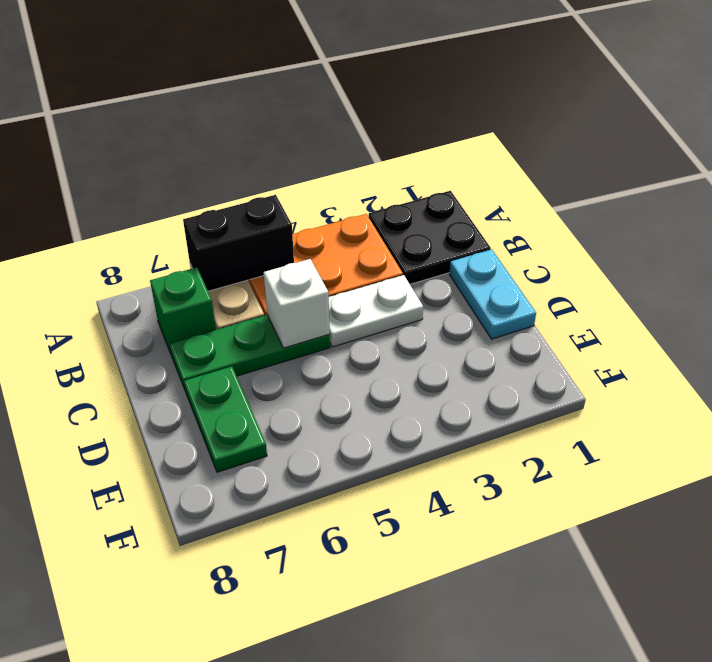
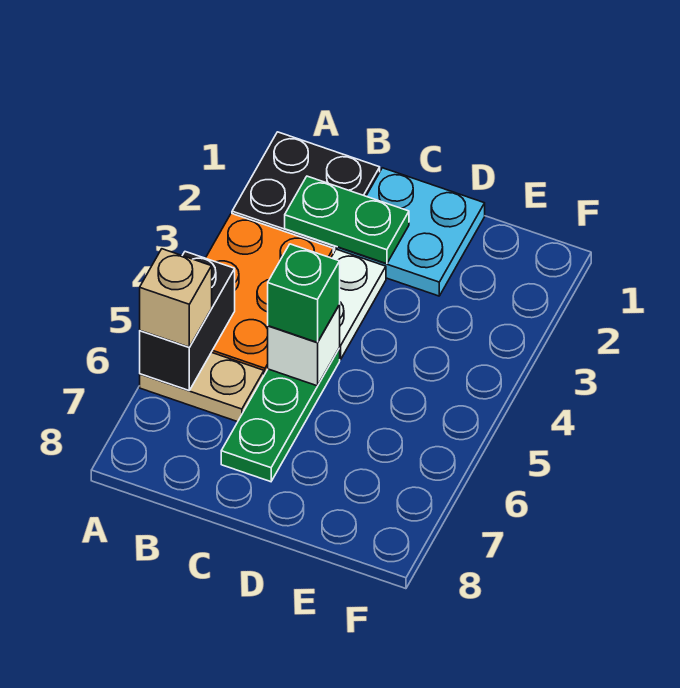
none -> tan 1x1 brick [140,249,212,347]
green 1x1 brick [150,267,216,353] -> green 1x1 brick moved to [268,244,340,343]
cyan 1x2 plate [449,249,536,339] -> cyan 2x2 plate [337,168,485,296]
green 1x2 plate [184,366,267,472] -> green 1x2 plate moved to [285,176,409,264]

